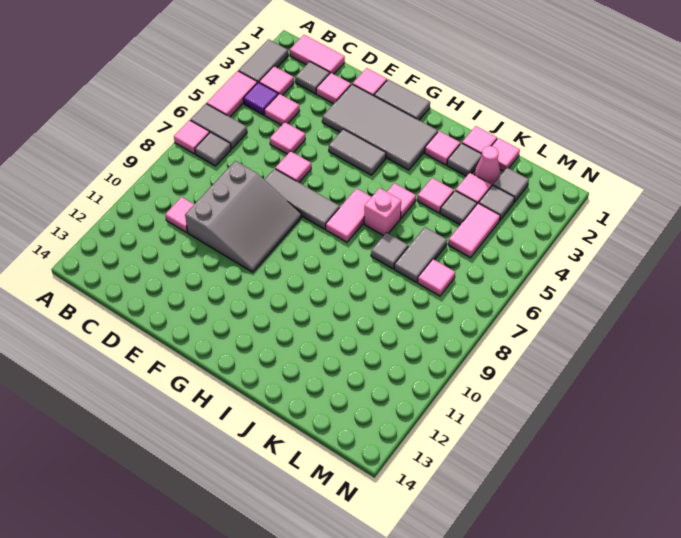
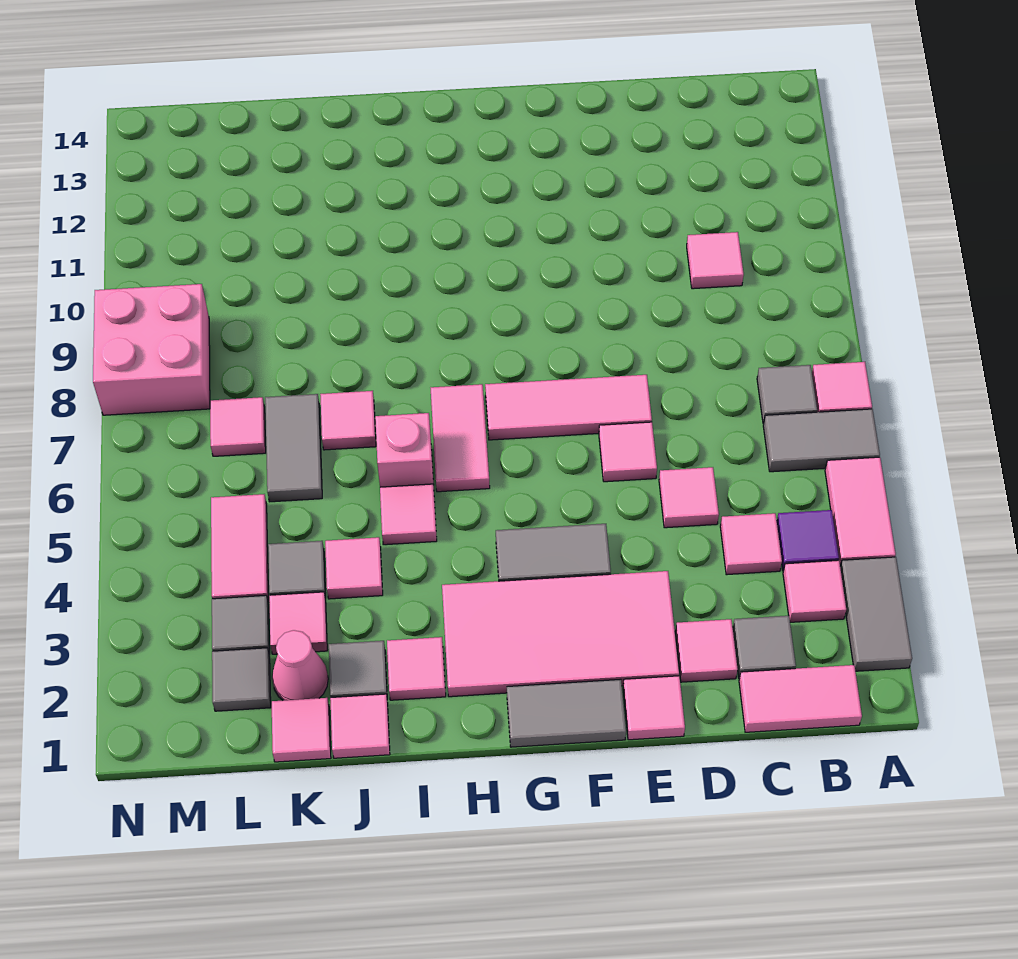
grey 3x3 slope [185,161,302,272] -> none
grey 2x4 tile [322,84,438,170] -> pink 2x4 tile [442,571,679,697]
grey 1x3 tile [265,169,340,229] -> pink 1x3 tile [485,375,652,440]
grey 1x1 tile [371,233,408,269] -> pink 1x1 tile [320,391,376,450]
none -> pink 2x2 brick [93,284,210,415]

